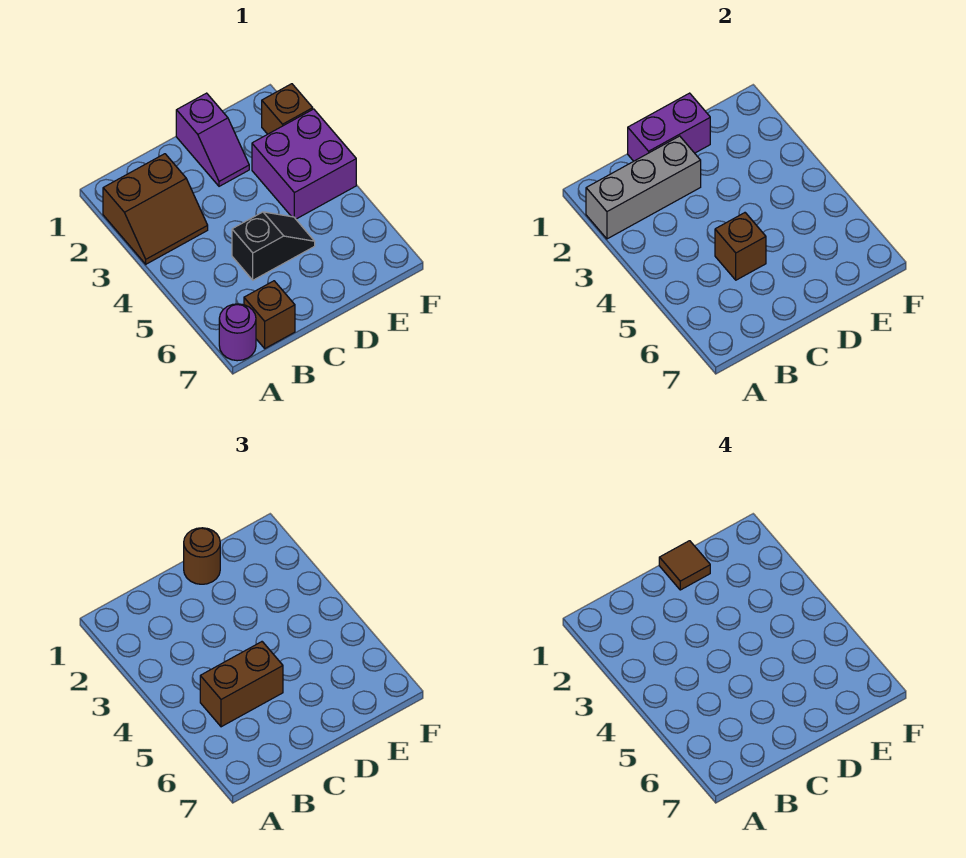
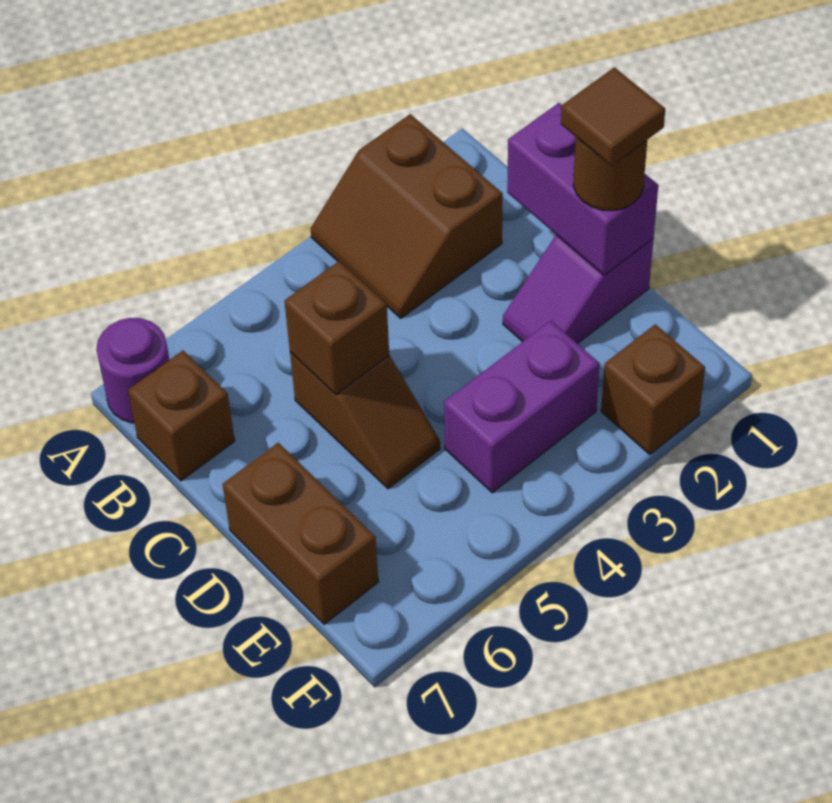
grey 1x3 brick [586,136,701,239] -> none
brown 1x2 brick [200,642,283,727] -> brown 1x2 brick moved to [223,443,379,624]
black 1x2 slope [232,212,315,280] -> brown 1x2 slope [290,352,440,489]
purple 2x2 brick [252,109,356,219] -> purple 1x2 brick [444,321,600,493]

